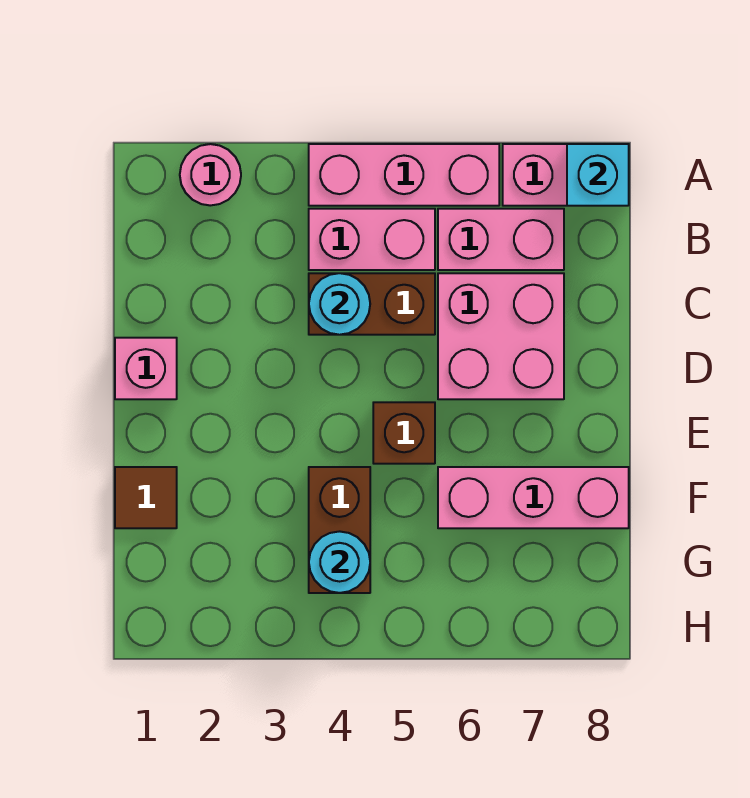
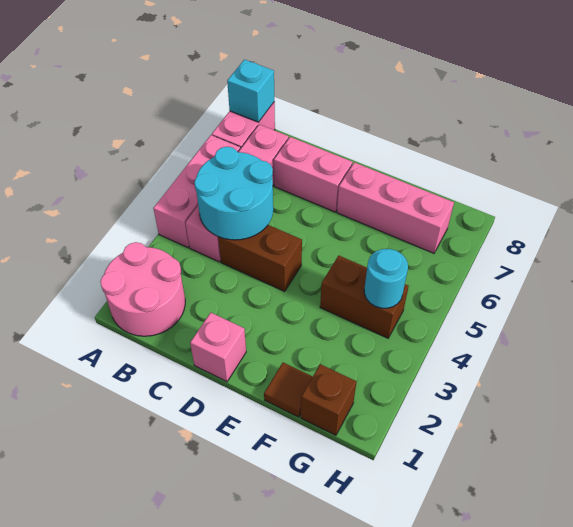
pink 1x1 round brick [180,144,241,206] -> pink 2x2 round brick [100,242,185,336]
brown 1x2 brick [309,273,435,335] -> brown 1x2 brick turned to [218,225,302,291]
cyan 1x1 round brick [309,273,370,335] -> cyan 2x2 round brick [194,147,273,240]
pink 2x2 brick [438,273,564,399] -> pink 1x2 brick [274,137,353,212]
brown 1x1 brick [373,402,435,464] -> brown 1x1 brick moved to [301,364,356,435]
pink 1x3 brick [438,467,629,528] -> pink 1x3 brick turned to [337,162,454,253]

